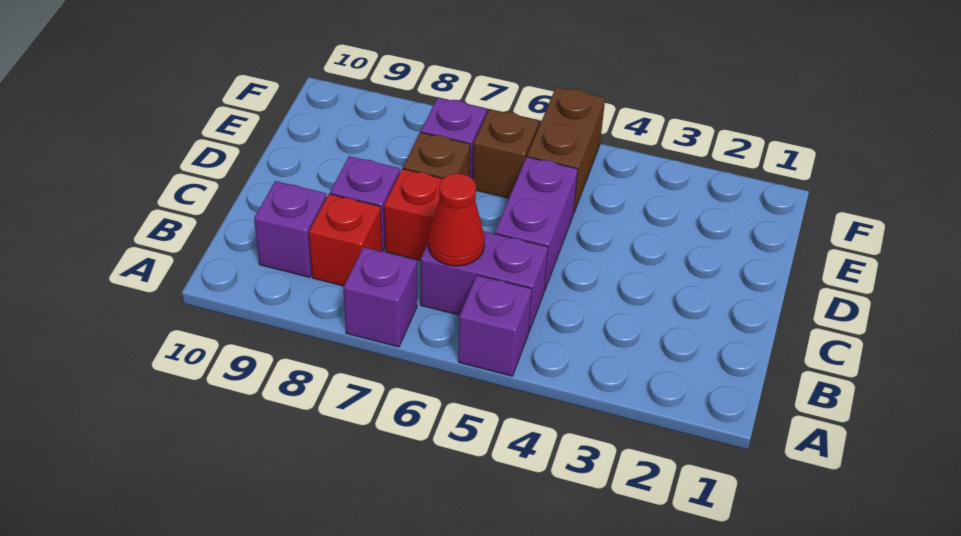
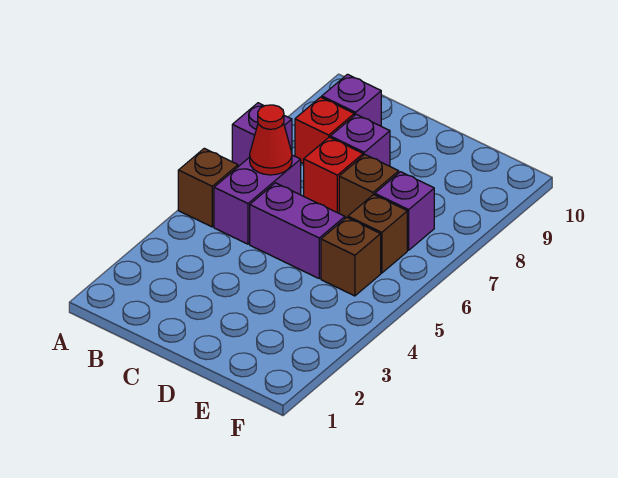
purple 1x1 brick [458,275,532,376] -> brown 1x1 brick [178,148,238,227]
brown 1x2 brick [527,87,605,212] -> brown 1x1 brick [321,217,381,296]

